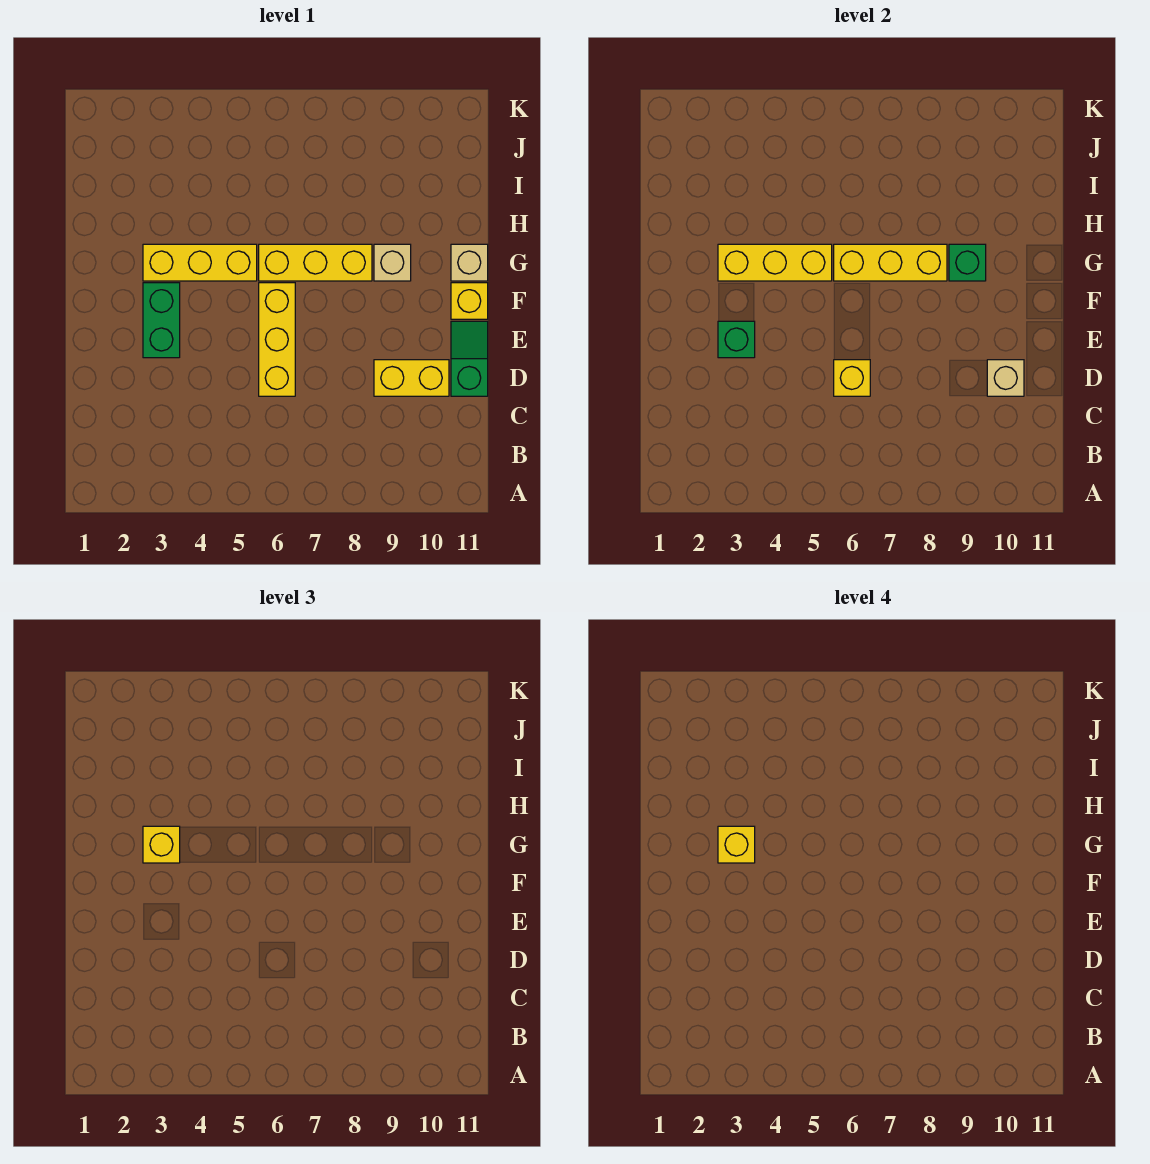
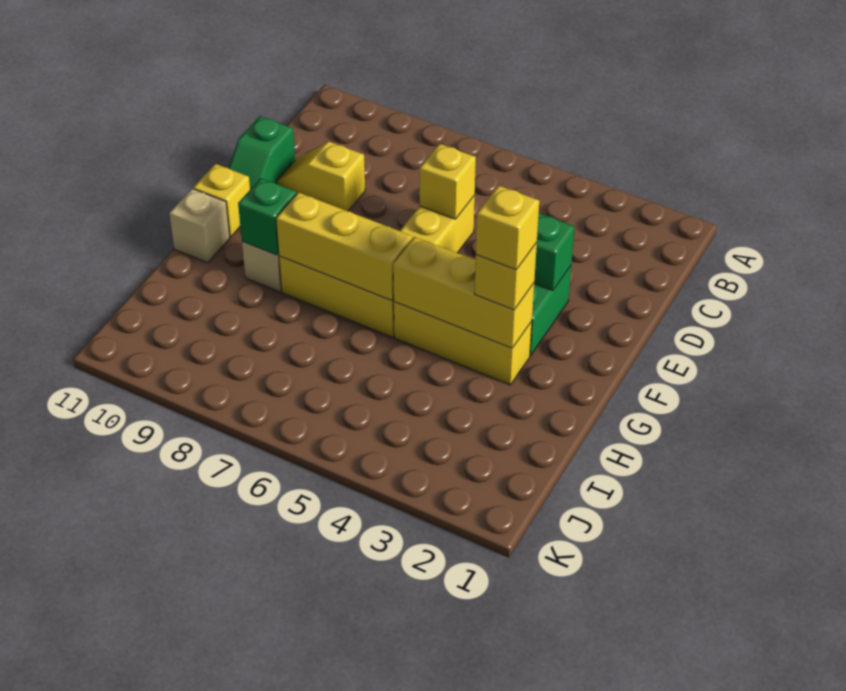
yellow 1x2 brick [374,360,449,396] -> yellow 1x2 slope [276,142,365,211]
tan 1x1 brick [987,360,1024,396] -> none

